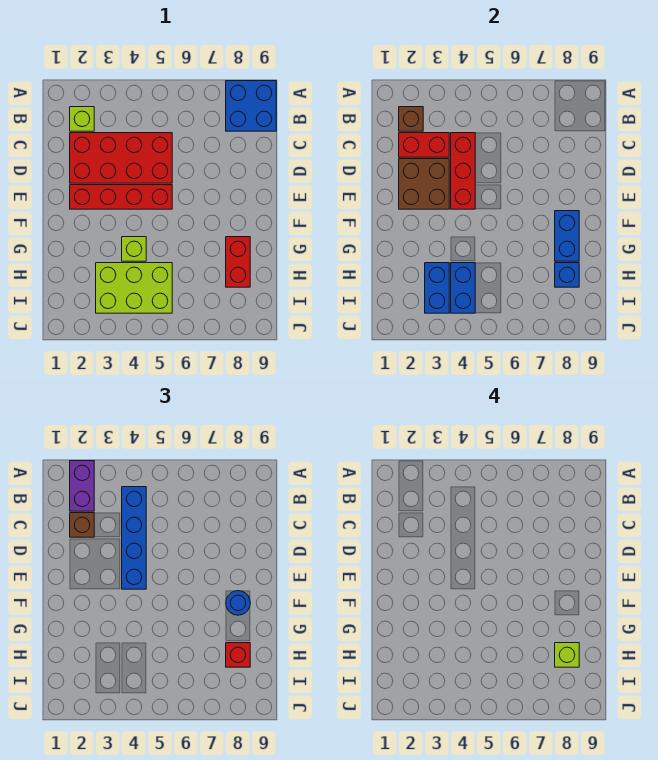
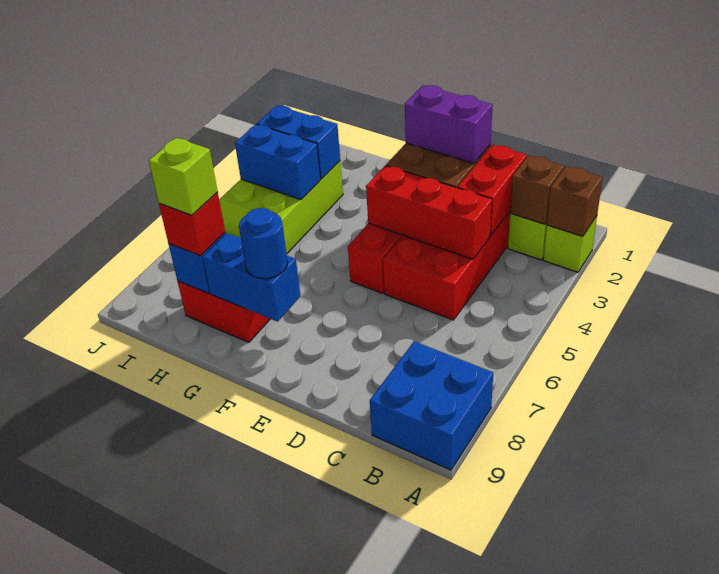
purple 1x2 brick [70,461,94,511] -> purple 1x2 brick moved to [405,85,492,164]
blue 1x4 brick [122,487,146,589] -> none
brown 1x1 brick [70,513,94,537] -> brown 1x1 brick moved to [547,166,603,237]
lime 1x1 brick [122,237,146,261] -> lime 1x1 brick moved to [543,216,597,272]

